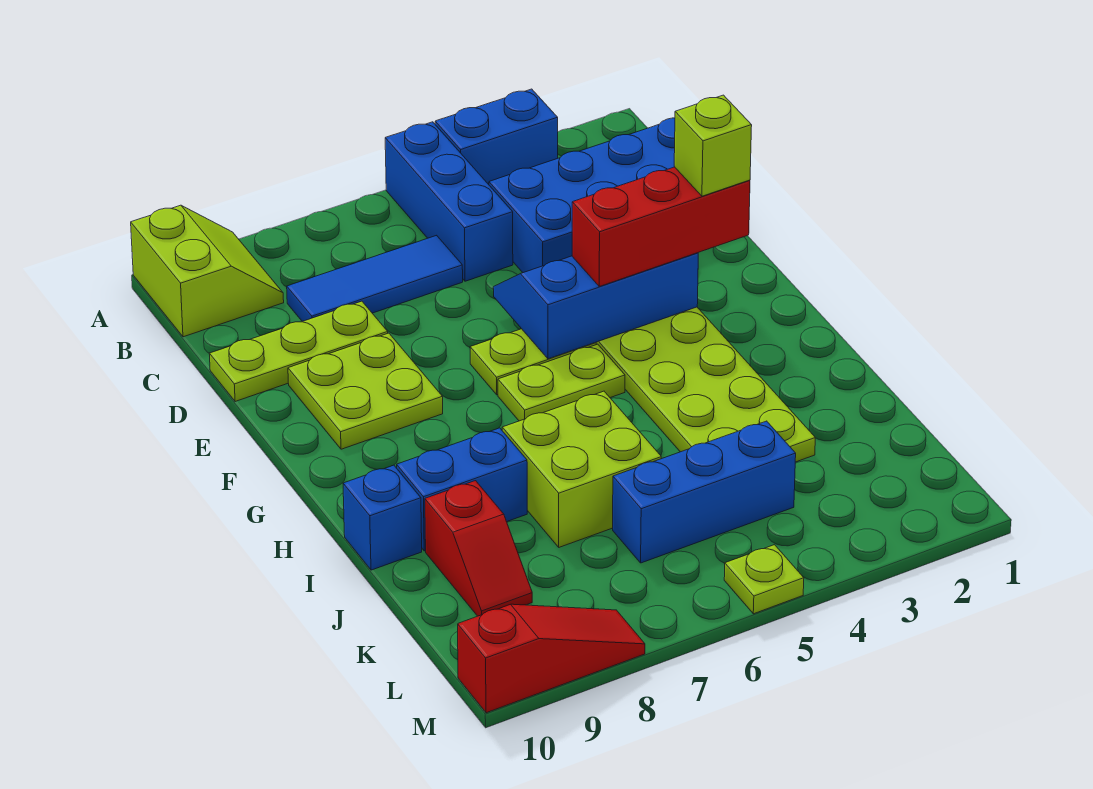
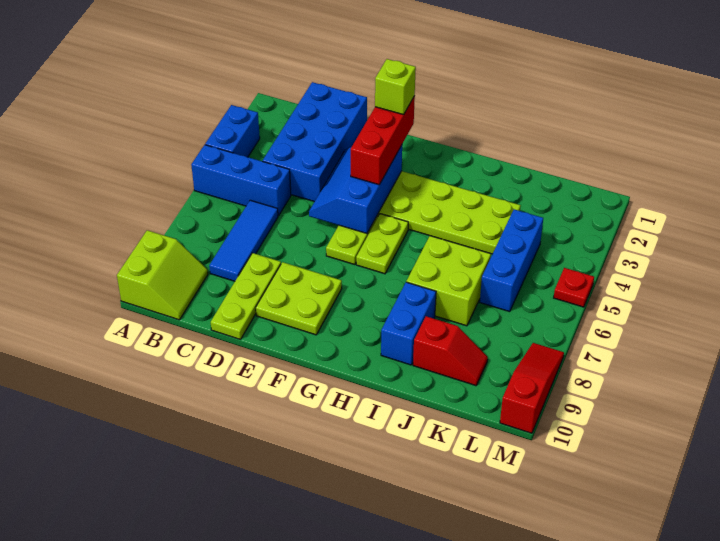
lime 2x2 slope [131,205,284,337] -> lime 2x2 slope turned to [117,230,208,320]
blue 1x1 brick [343,465,422,570] -> none
lime 1x1 plate [724,545,804,614] -> red 1x1 plate [554,268,594,307]

